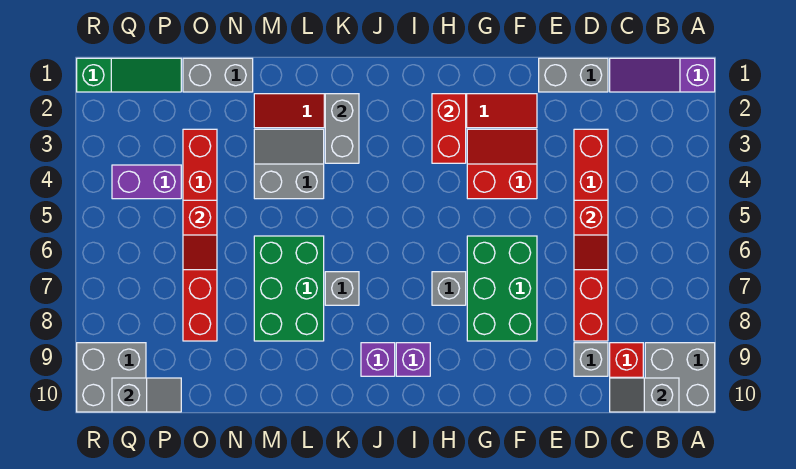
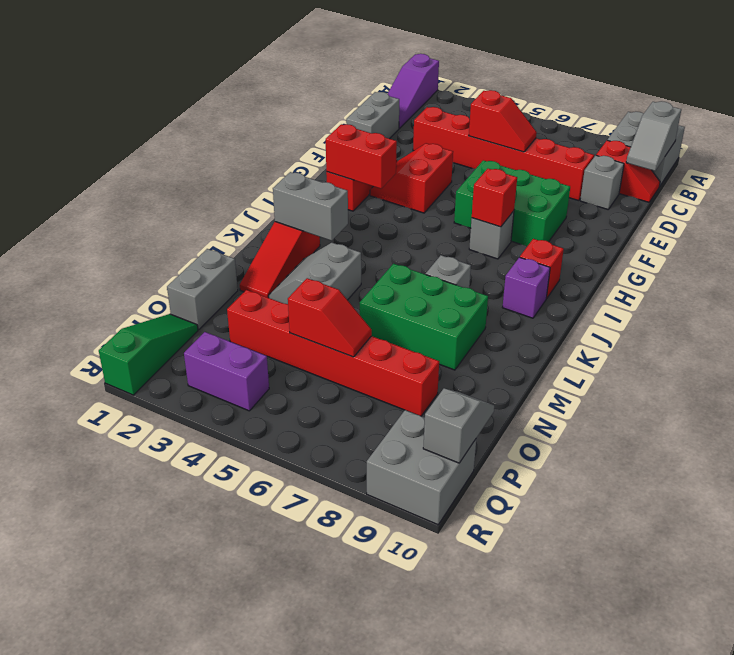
none -> red 1x1 brick [472,169,517,227]
purple 1x1 brick [396,343,430,376] -> red 1x1 brick [520,239,564,299]
purple 1x2 brick [112,165,181,199] -> purple 1x2 brick turned to [184,332,269,411]

